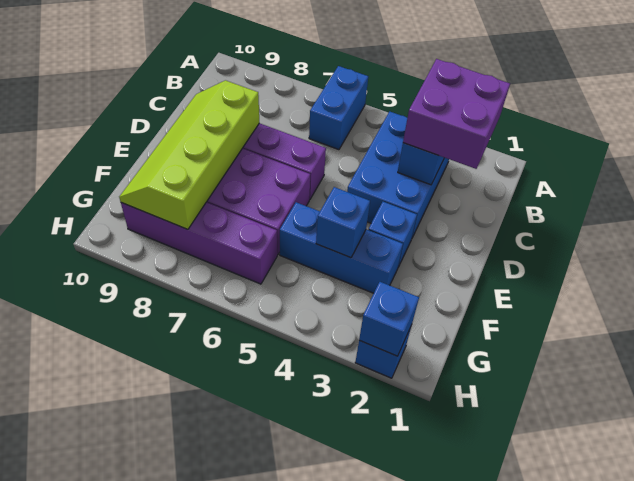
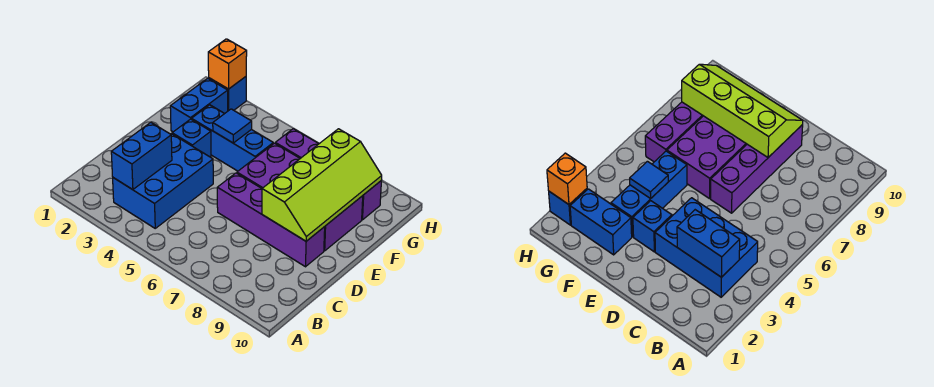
blue 1x2 brick [309,66,368,150] -> blue 1x2 brick moved to [170,78,228,132]
purple 2x2 brick [403,59,510,169] -> none
blue 1x1 brick [316,187,370,258] -> blue 1x1 tile [213,109,252,143]
blue 1x1 brick [359,282,419,356] -> orange 1x1 brick [208,39,247,89]

